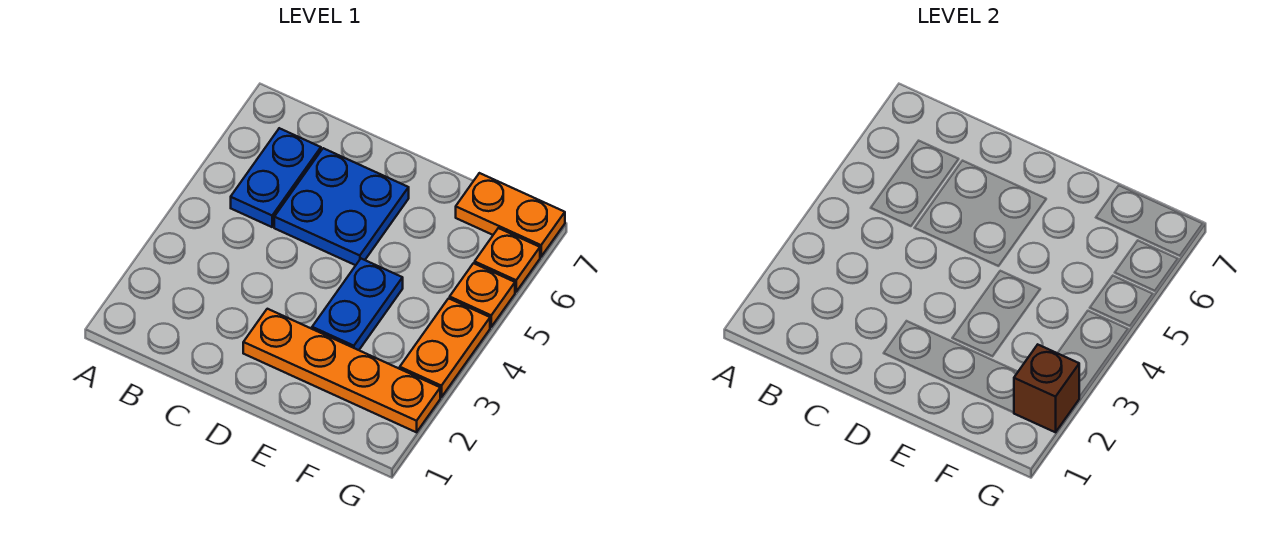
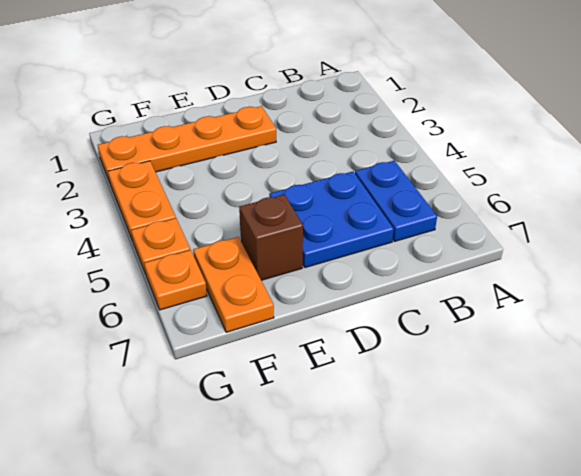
blue 1x2 plate [312,259,403,350] -> none
orange 1x2 plate [456,173,565,257] -> orange 1x2 plate turned to [193,237,274,332]
brown 1x1 brick [1014,345,1079,432] -> brown 1x1 brick moved to [239,195,303,280]

